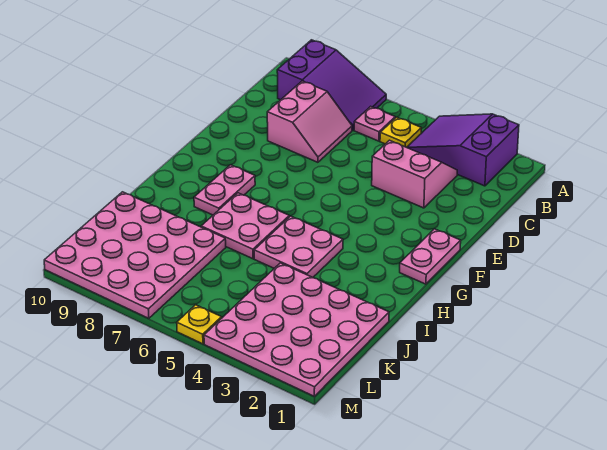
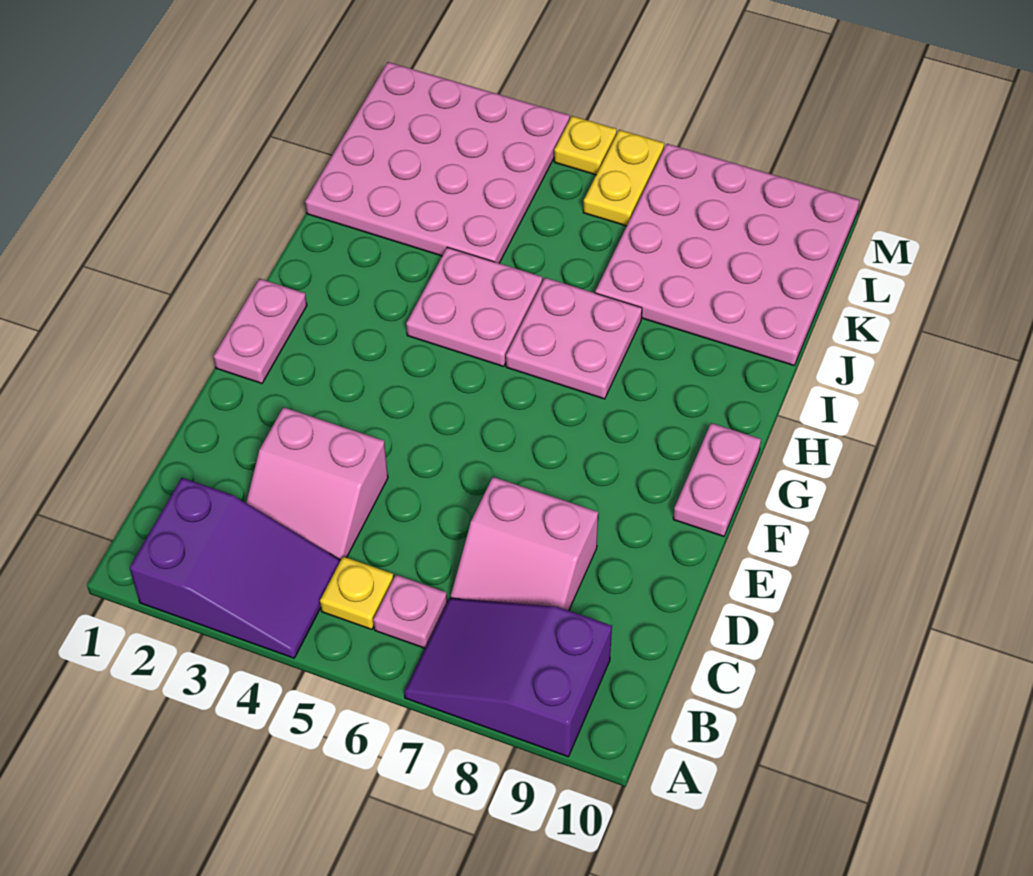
pink 2x2 slope [267,81,352,162] -> pink 2x2 slope turned to [451,477,598,611]
pink 1x2 plate [194,165,255,215] -> pink 1x2 plate moved to [673,423,761,536]
none -> yellow 1x2 plate [583,130,664,226]

